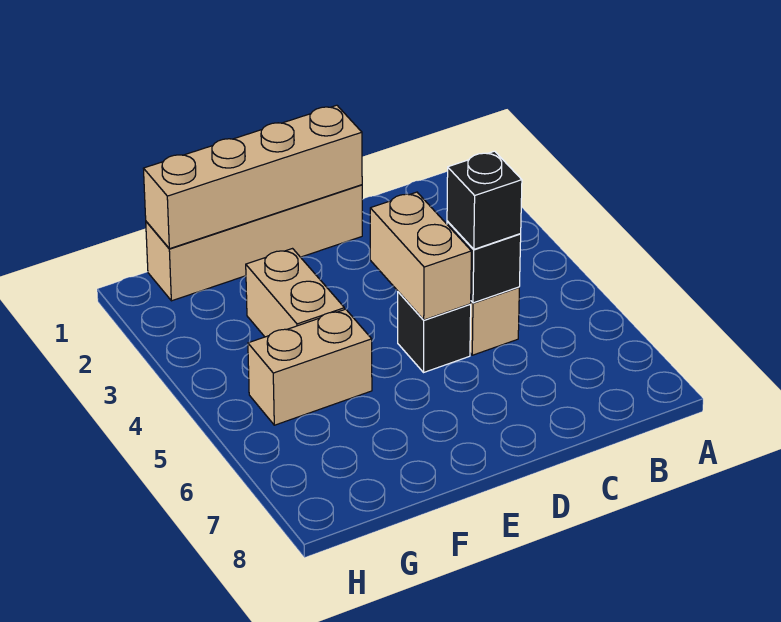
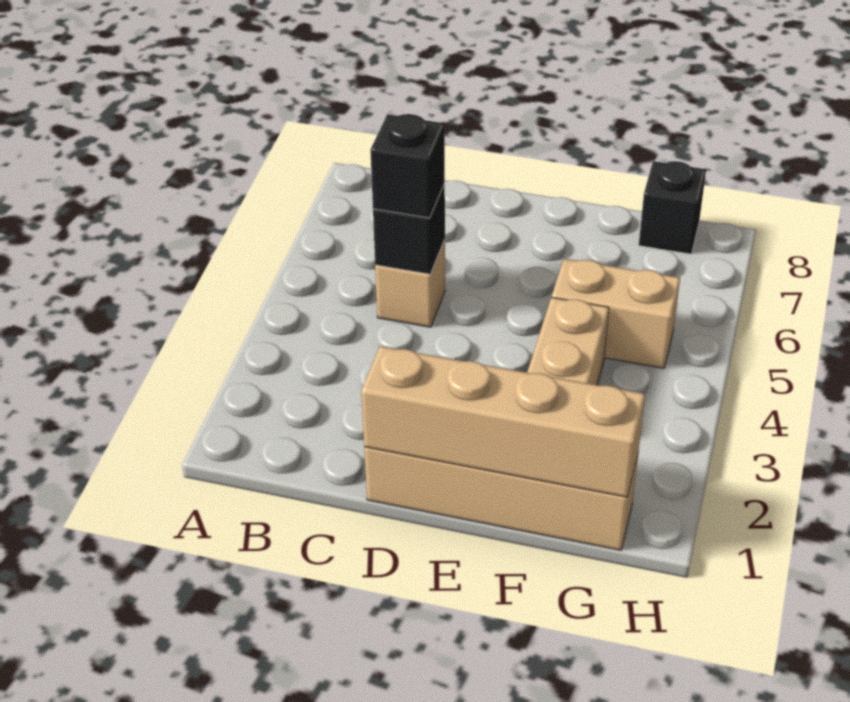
tan 1x2 brick [370,192,471,320] -> none
black 1x1 brick [398,292,471,372] -> black 1x1 brick moved to [639,161,706,254]

